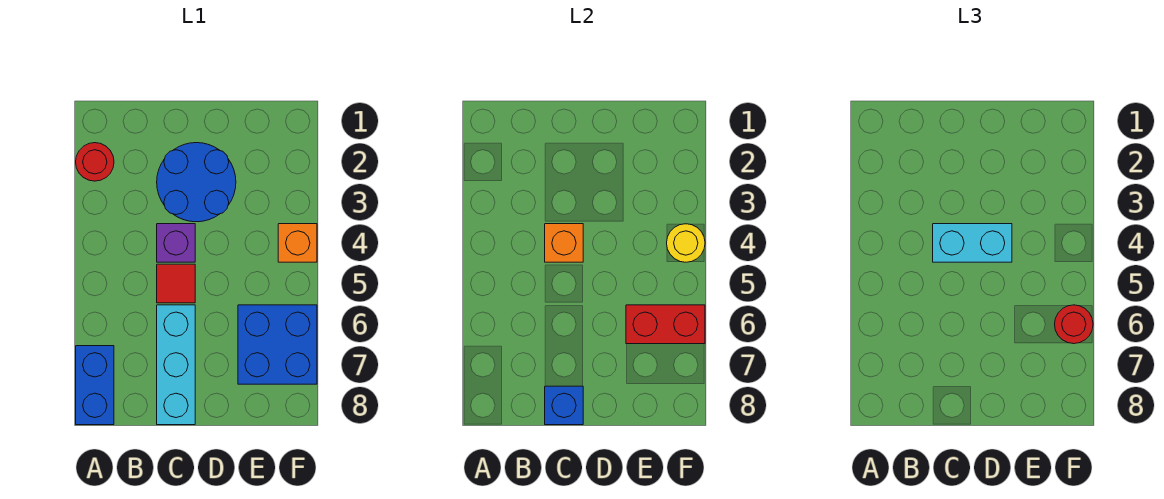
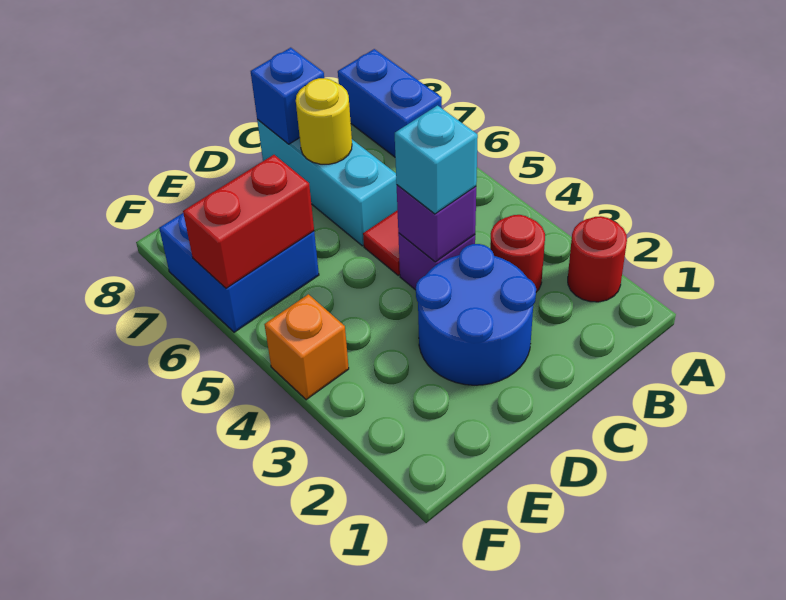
orange 1x1 brick [545,224,583,262] -> purple 1x1 brick [397,185,476,262]
cyan 1x2 brick [933,224,1012,262] -> cyan 1x1 brick [395,105,478,214]
yellow 1x1 round brick [667,224,705,262] -> yellow 1x1 round brick moved to [296,78,352,164]
red 1x1 round brick [1055,305,1093,344] -> red 1x1 round brick moved to [490,215,545,292]

